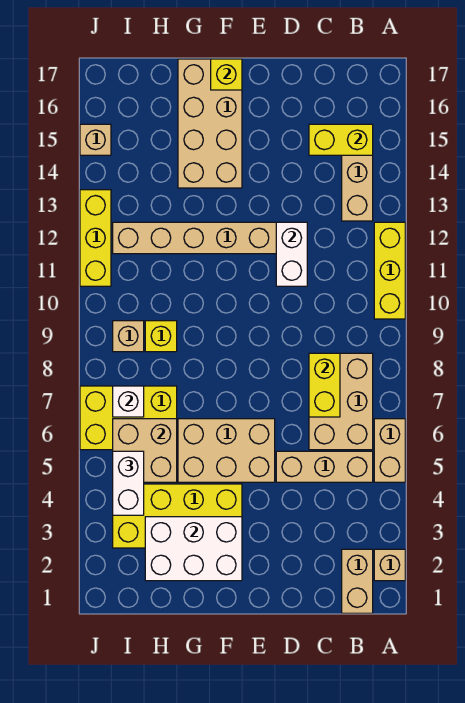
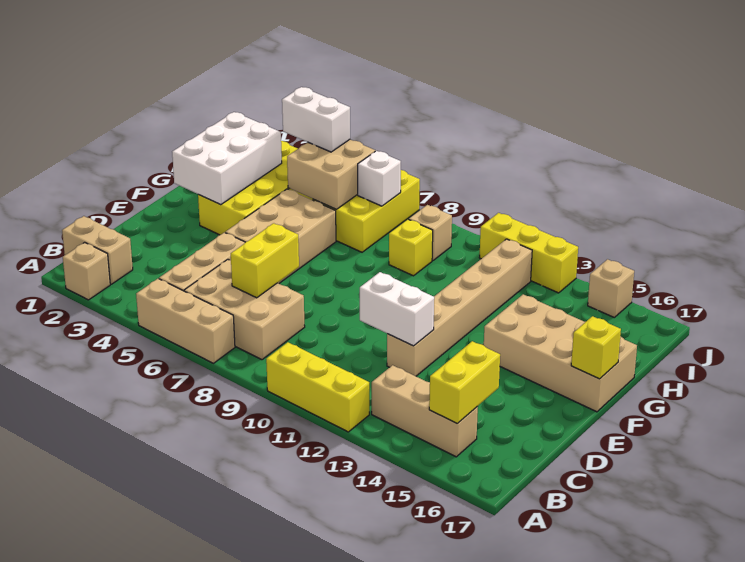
tan 1x2 brick [374,419,405,482] -> tan 1x3 brick [136,279,235,363]
yellow 1x2 brick [309,353,340,417] -> yellow 1x2 brick turned to [231,223,299,298]

